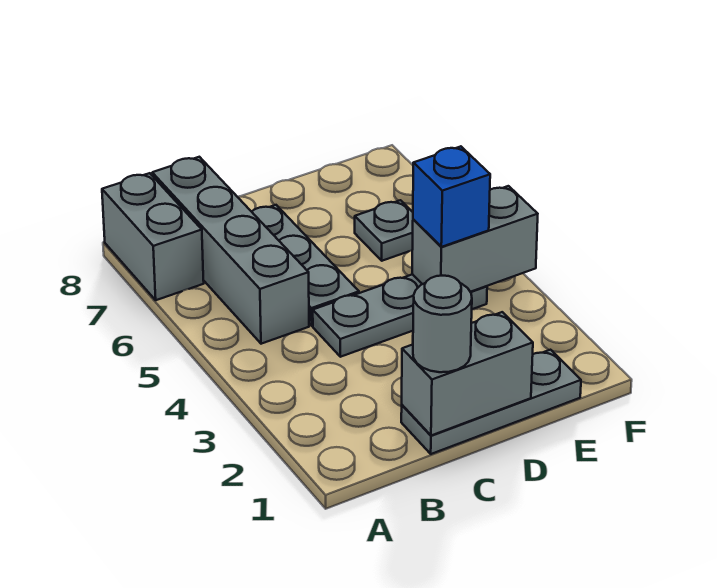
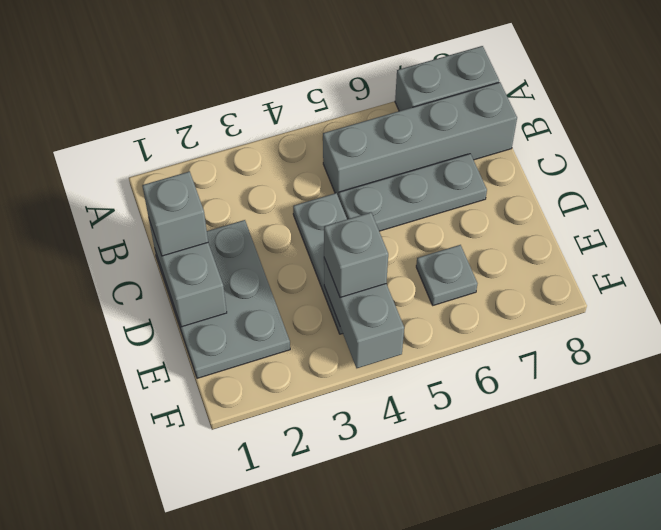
grey 1x3 plate [401,350,581,454] -> grey 2x3 plate [155,220,290,378]
grey 1x1 round brick [413,276,472,372] -> grey 1x1 brick [142,171,208,256]
blue 1x1 brick [413,146,490,247] -> grey 1x1 brick [324,212,388,297]

